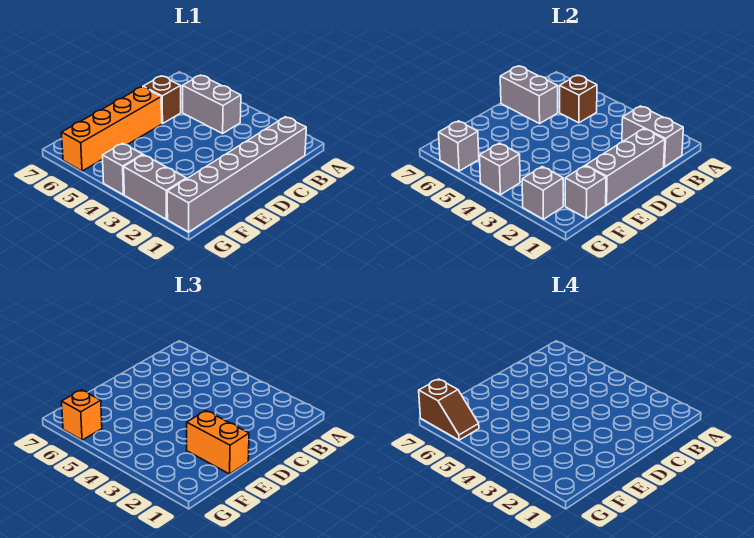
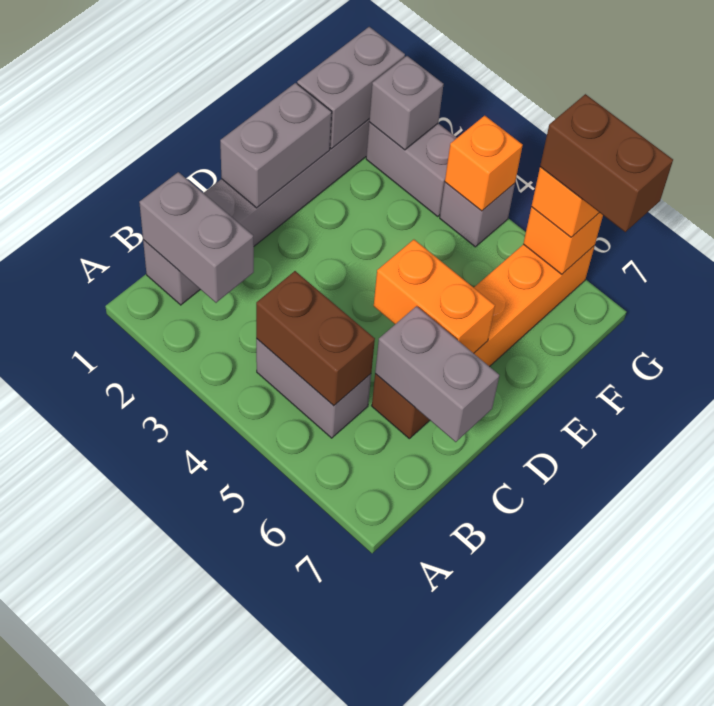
brown 1x1 brick [560,75,597,123] -> brown 1x2 brick [256,271,375,406]
grey 1x3 brick [586,129,665,205] -> grey 1x2 brick [220,83,332,208]
orange 1x2 brick [187,411,249,474] -> orange 1x2 brick moved to [374,240,495,353]
grey 1x1 brick [565,166,606,218] -> grey 1x2 brick [297,27,405,149]
grey 1x1 brick [479,143,520,195] -> orange 1x1 brick [445,116,523,211]
grey 1x1 brick [439,121,479,171] -> orange 1x1 brick [523,207,603,274]
brown 1x2 slope [419,379,479,440] -> brown 1x2 brick [540,94,673,232]

